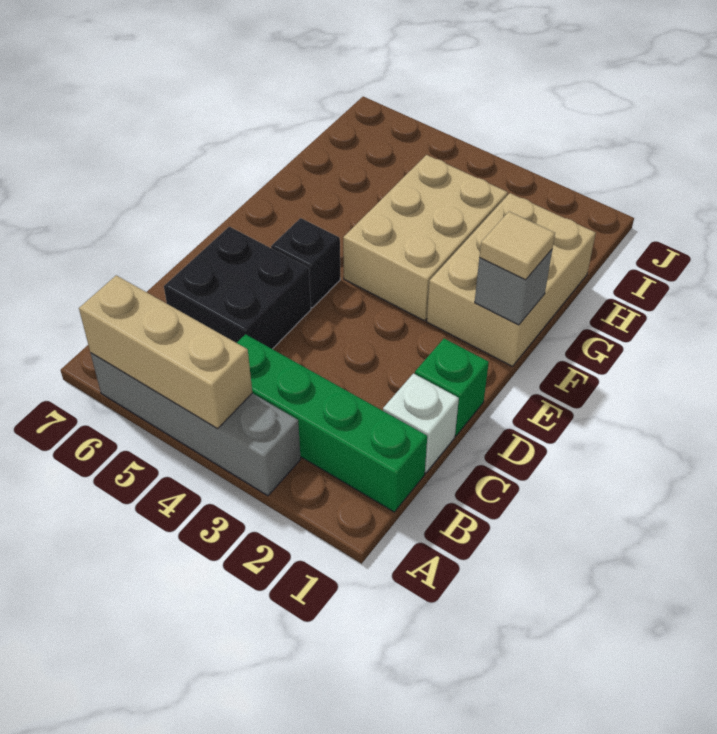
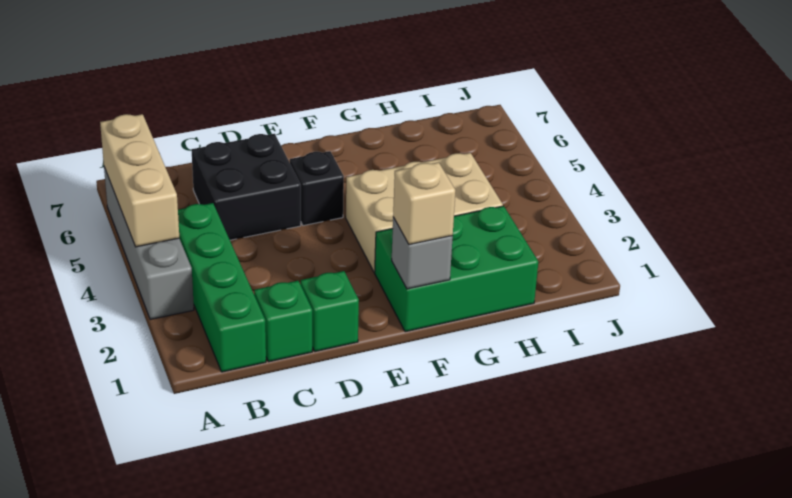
white 1x1 brick [383,374,459,473] -> green 1x1 brick [254,281,312,362]
tan 2x3 brick [427,193,596,366] -> green 2x3 brick [375,206,538,332]
tan 1x1 tile [479,212,555,280] -> tan 1x1 brick [393,162,456,245]

